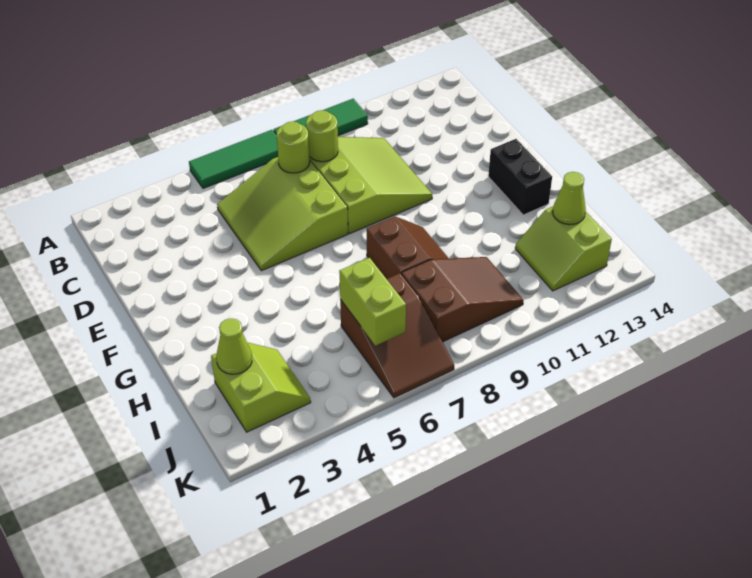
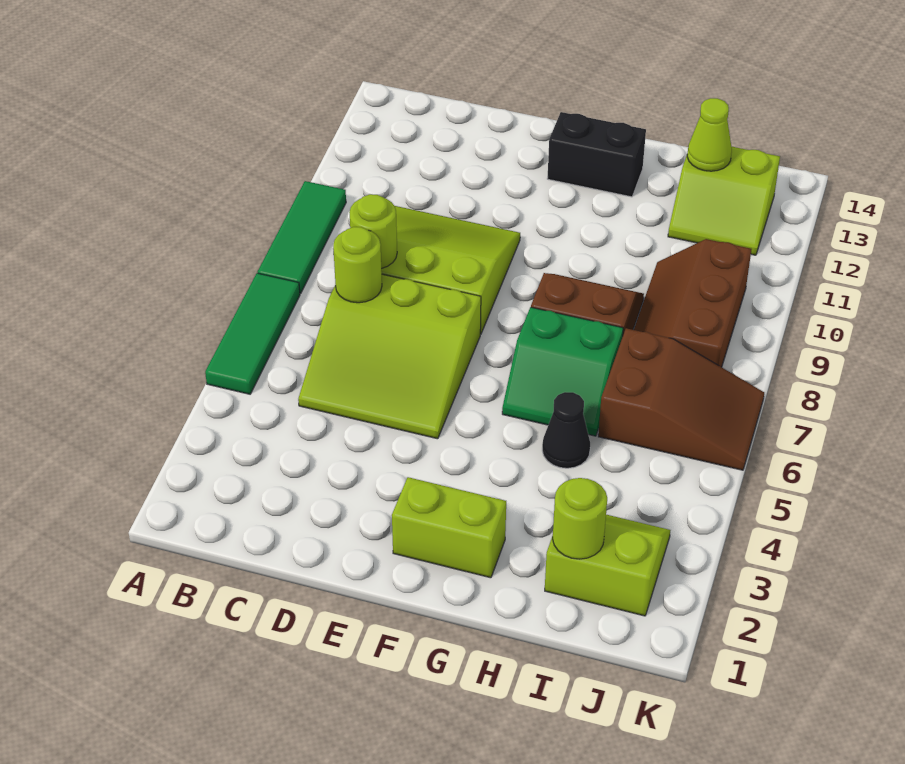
none -> green 2x2 slope [502,307,623,436]
none -> black 1x1 cone [542,392,590,468]
lime 1x1 cone [216,318,252,374] -> lime 1x1 round brick [553,478,607,559]
lime 1x2 brick [339,258,406,346] -> lime 1x2 brick moved to [392,477,506,578]
brown 2x3 slope [402,257,524,342] -> brown 2x3 slope turned to [634,239,751,367]

